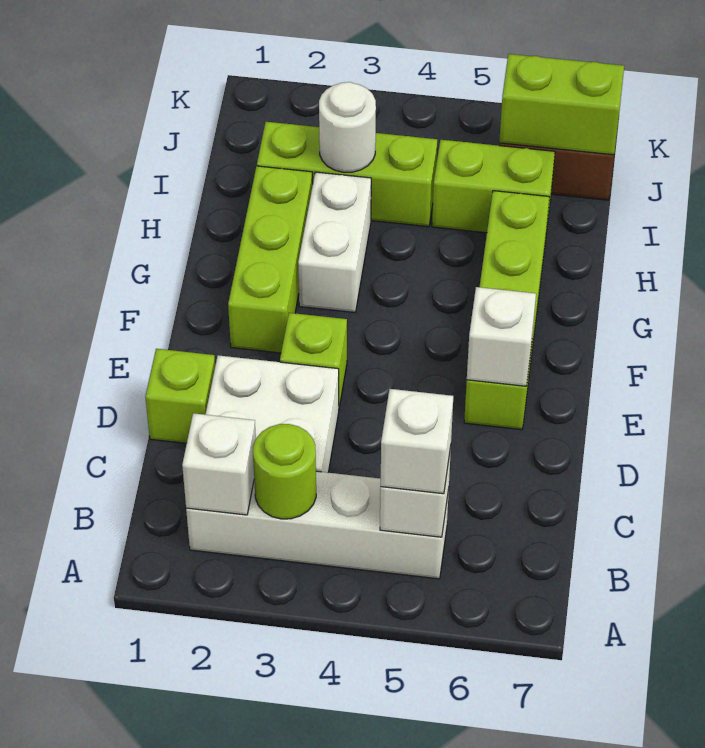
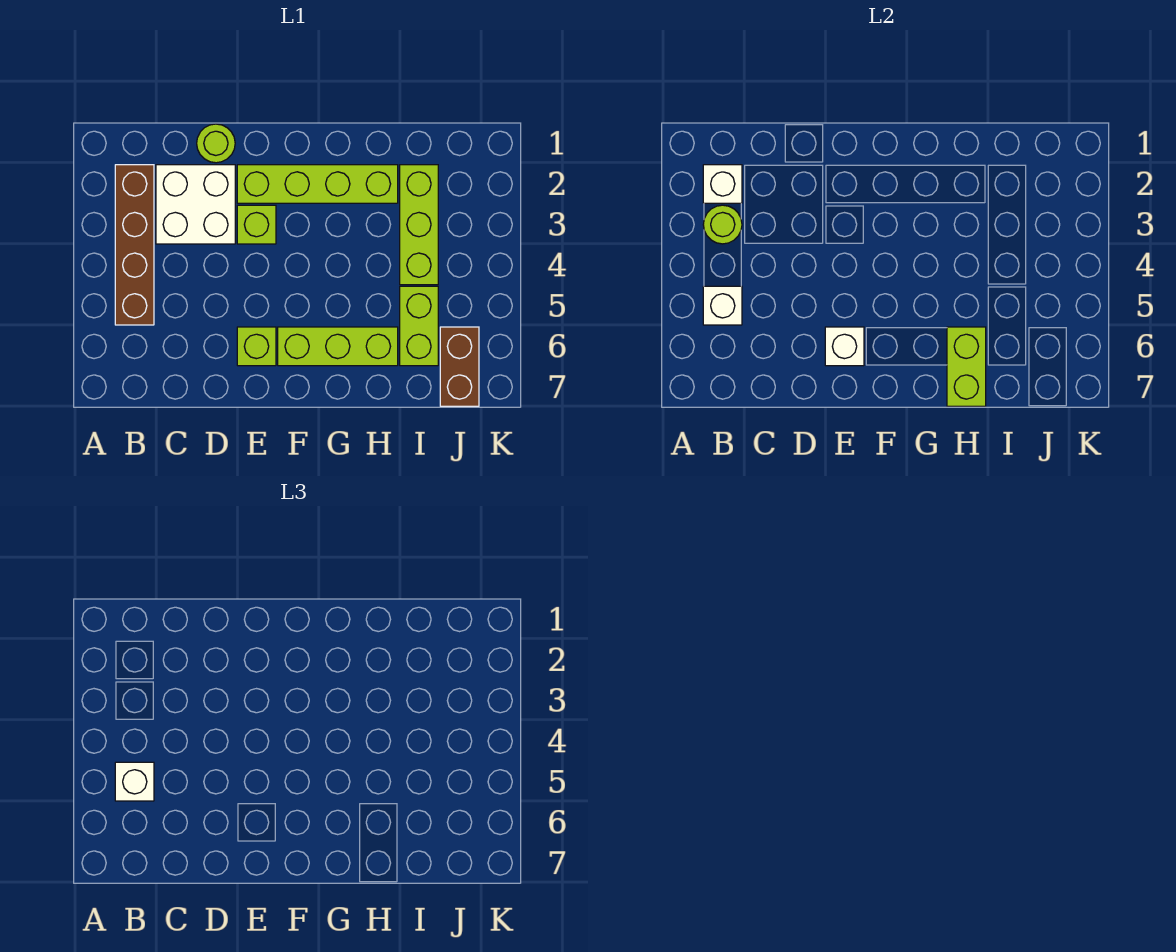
white 1x4 brick [186,471,449,579] -> brown 1x4 brick [115,165,154,325]
lime 1x1 brick [145,349,215,443] -> lime 1x1 round brick [197,124,235,163]
lime 1x3 brick [228,166,313,353] -> lime 1x4 brick [237,165,398,203]
white 1x2 brick [298,172,371,312] -> none
white 1x1 round brick [319,82,376,172] -> none
lime 1x2 brick [499,54,624,155] -> lime 1x2 brick moved to [947,327,986,406]

